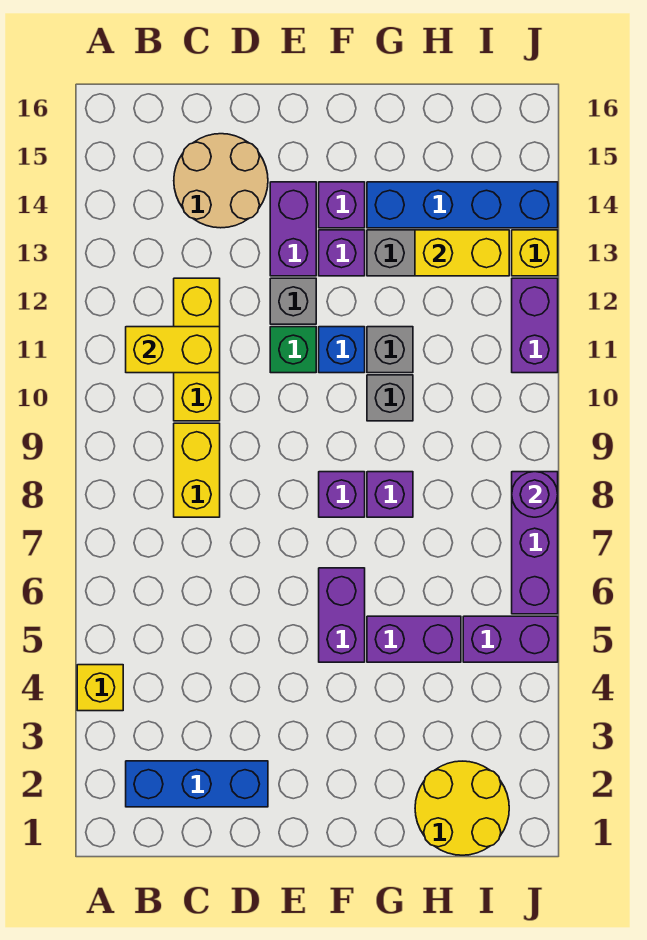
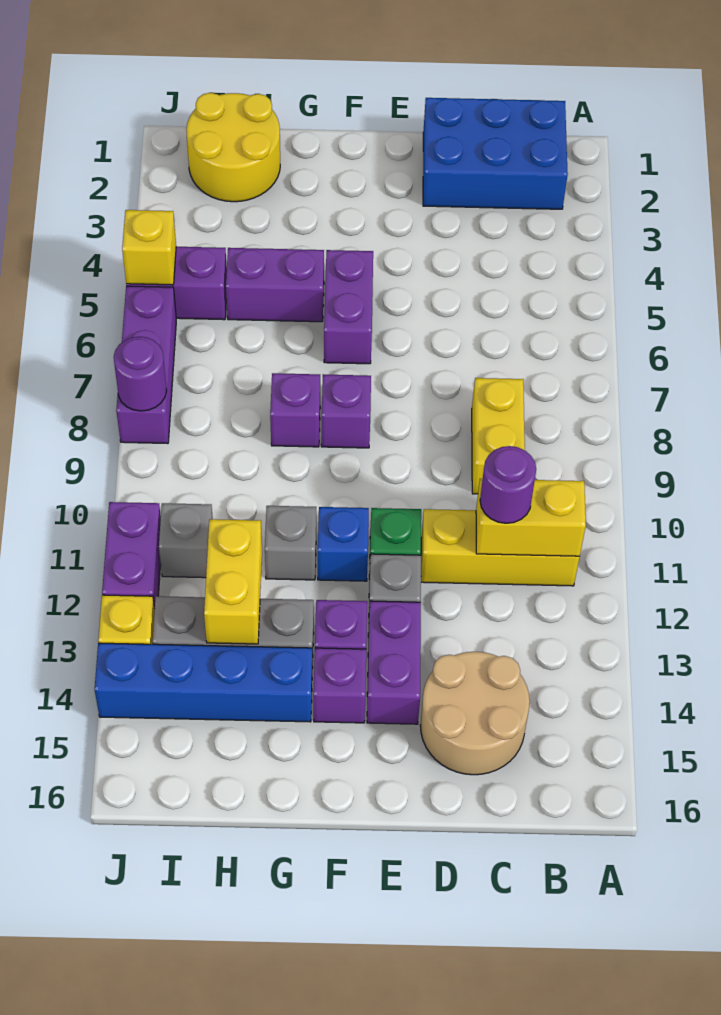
yellow 1x1 brick [77,665,123,711] -> yellow 1x1 brick moved to [122,210,176,285]
blue 1x3 brick [126,761,268,807] -> blue 2x3 brick [423,98,568,209]
yellow 1x3 brick [174,278,220,421] -> yellow 1x3 brick turned to [421,509,580,586]
none -> purple 1x1 round brick [480,446,536,523]
grey 1x1 brick [367,375,413,421] -> grey 1x1 brick moved to [159,503,213,578]
yellow 1x2 brick [415,230,509,276] -> yellow 1x2 brick turned to [204,519,262,644]

